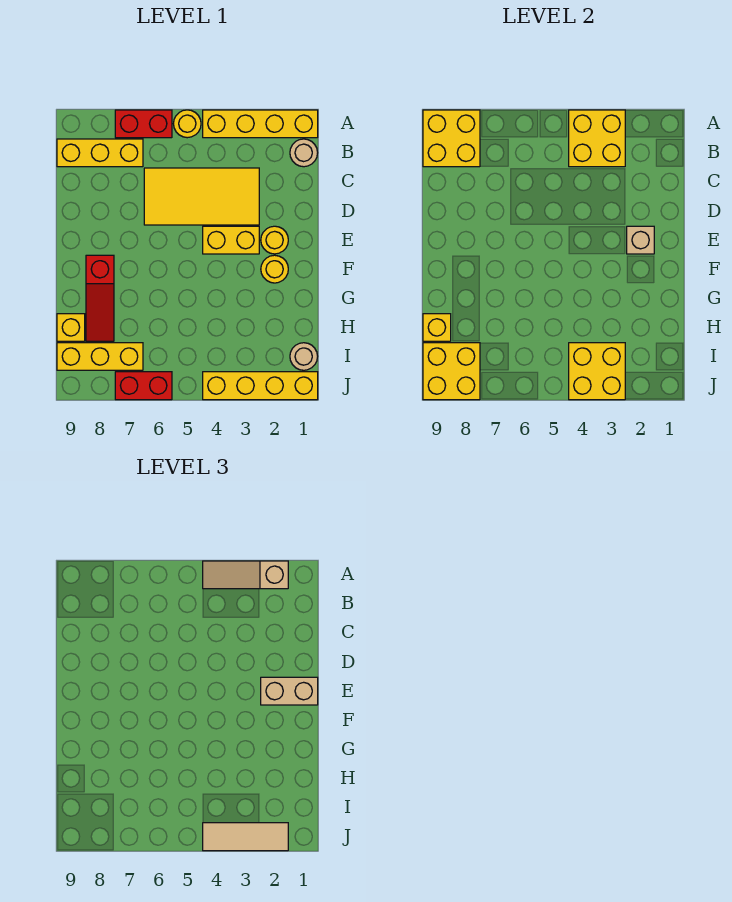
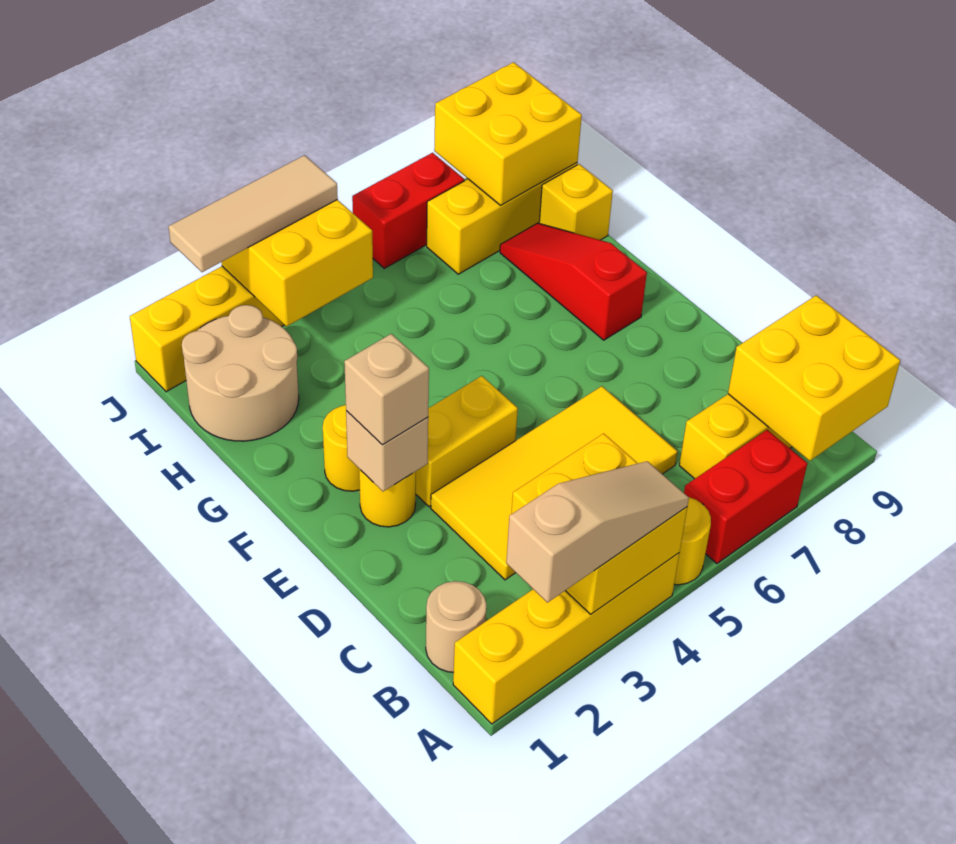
tan 1x2 brick [261,677,318,705] -> tan 1x1 brick [344,334,429,445]
yellow 1x1 brick [423,314,451,341] -> none
tan 1x1 round brick [290,343,318,370] -> tan 2x2 round brick [182,305,299,441]

